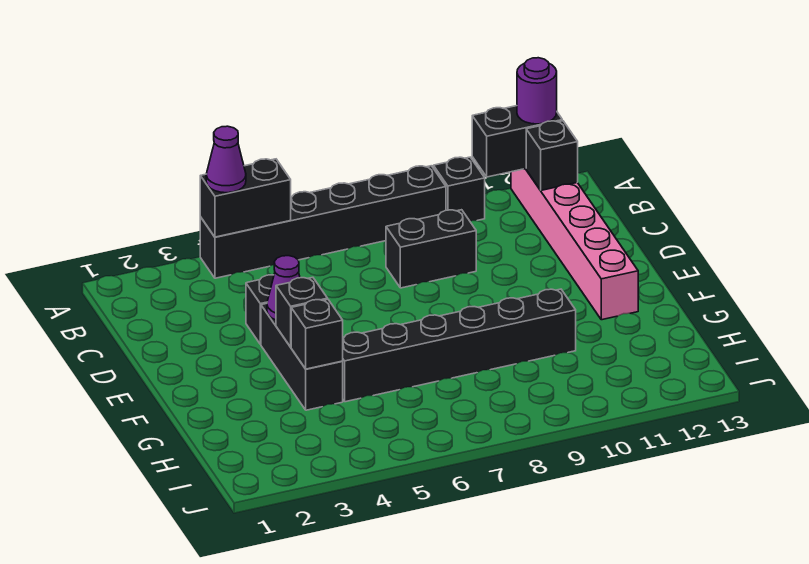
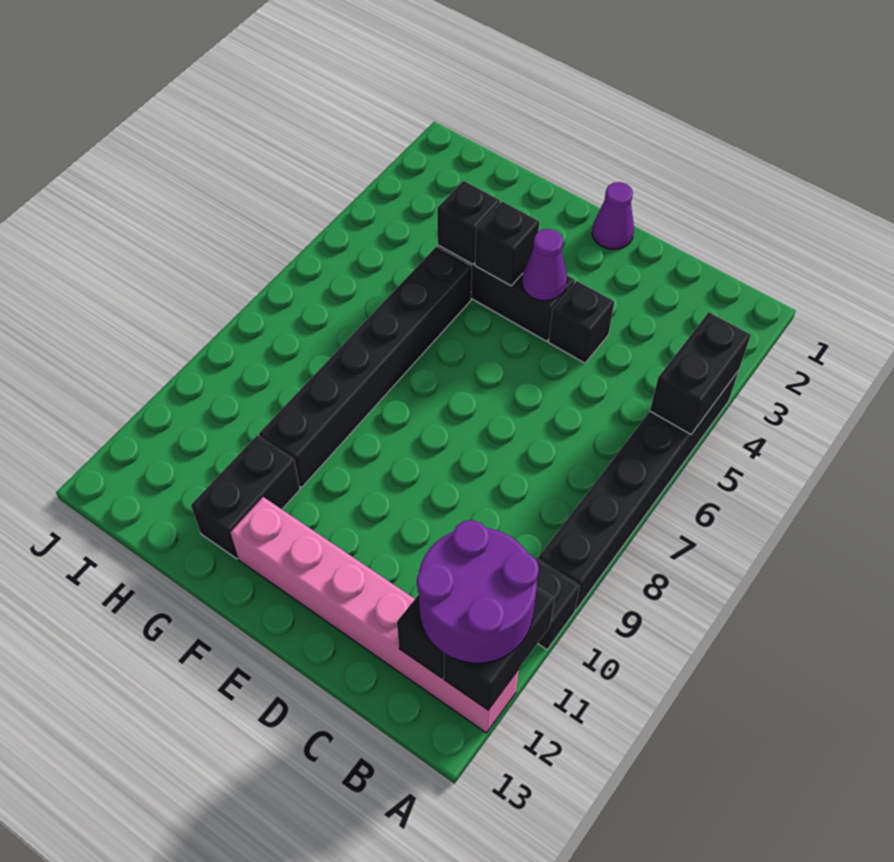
purple 1x1 cone [206,126,246,193] -> purple 1x1 cone moved to [592,182,634,249]
purple 1x1 round brick [517,58,557,124] -> purple 2x2 round brick [417,520,539,663]
black 1x2 brick [386,210,476,288] -> black 1x2 brick moved to [191,435,300,559]

